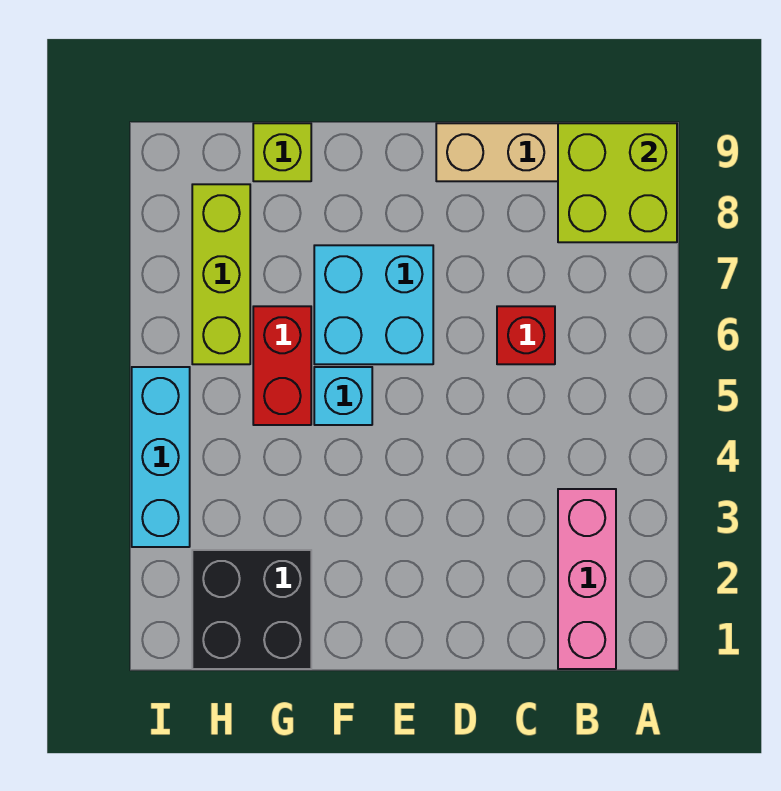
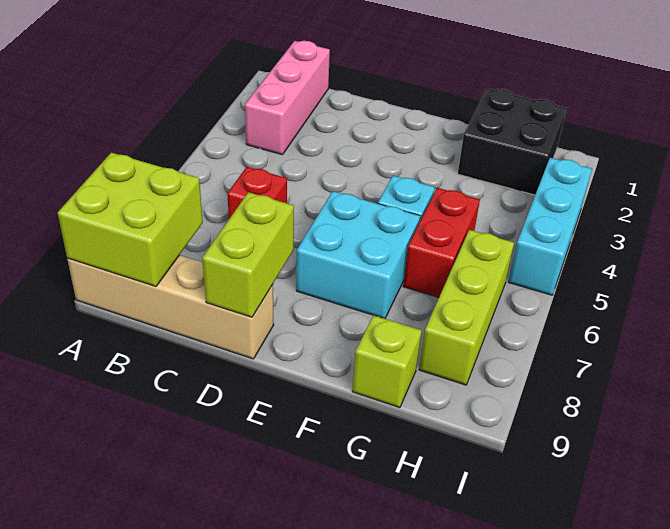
none -> lime 1x2 brick [202,192,294,317]

